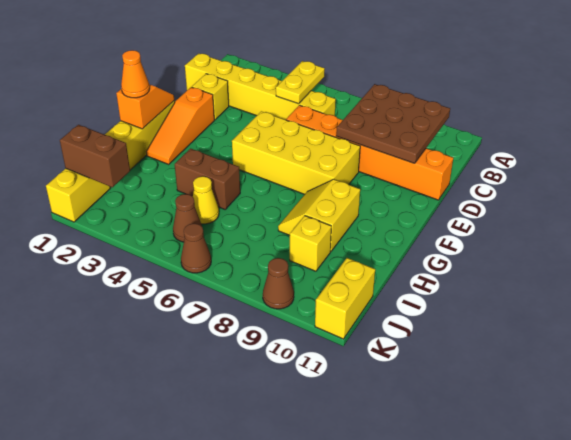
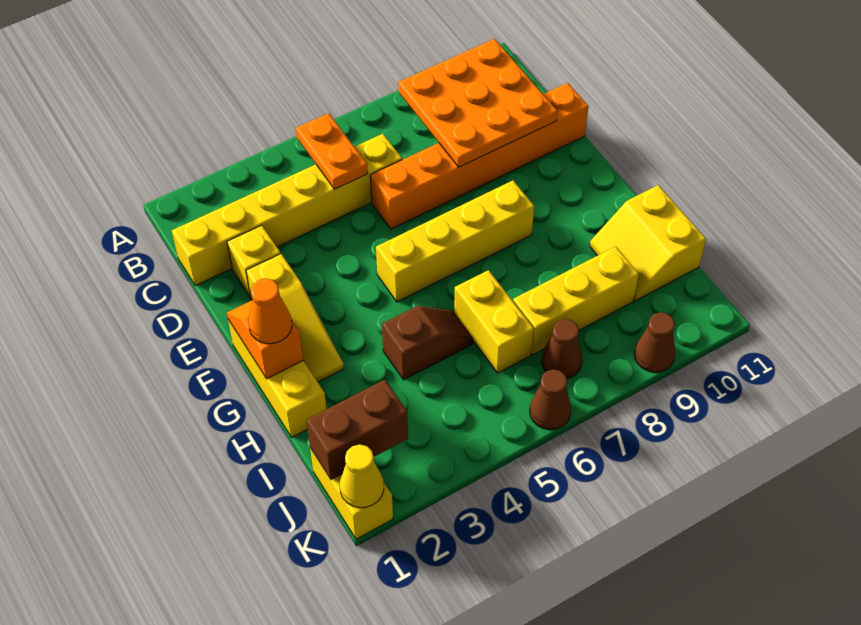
yellow 1x2 plate [276,61,325,104] -> orange 1x2 plate [296,113,368,189]
brown 3x3 plate [336,84,450,163] -> orange 3x3 plate [398,39,557,167]
orange 1x3 slope [146,87,214,165] -> yellow 1x3 slope [246,254,344,382]
yellow 2x4 brick [232,111,360,194] -> yellow 1x4 brick [376,181,534,302]
yellow 2x2 slope [278,179,360,252] -> yellow 2x2 slope moved to [590,185,706,301]
brown 1x2 brick [175,149,240,209] -> brown 1x2 slope [382,306,474,380]
yellow 1x1 cone [193,176,219,224] -> yellow 1x1 cone moved to [340,445,384,508]
yellow 1x1 brick [290,216,331,271] -> yellow 1x3 brick [513,247,639,354]
brown 1x1 cone [173,194,202,242] -> brown 1x1 cone moved to [542,319,582,378]
yellow 1x2 brick [315,258,375,339] -> yellow 1x2 brick moved to [454,270,534,373]

